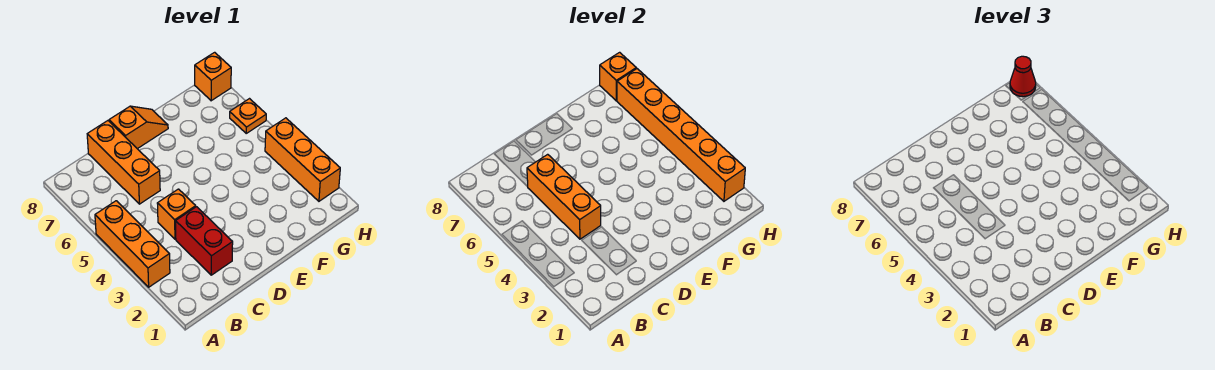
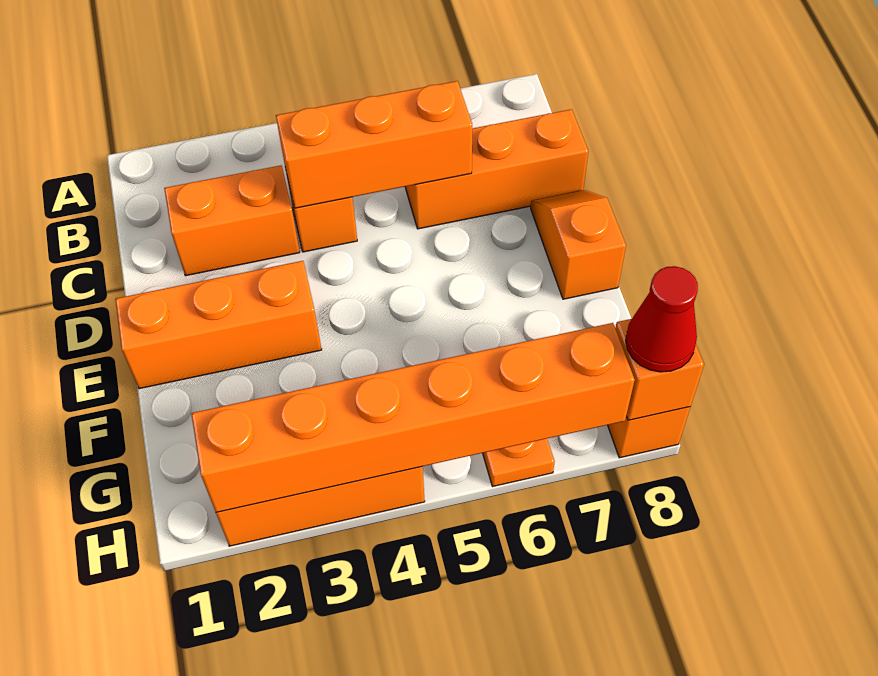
orange 1x3 brick [95,201,170,287] -> orange 1x3 brick moved to [115,261,322,389]
red 1x2 brick [176,207,233,275] -> orange 1x2 brick [164,165,300,276]
orange 1x2 slope [109,106,168,149] -> orange 1x2 slope turned to [531,190,626,299]

